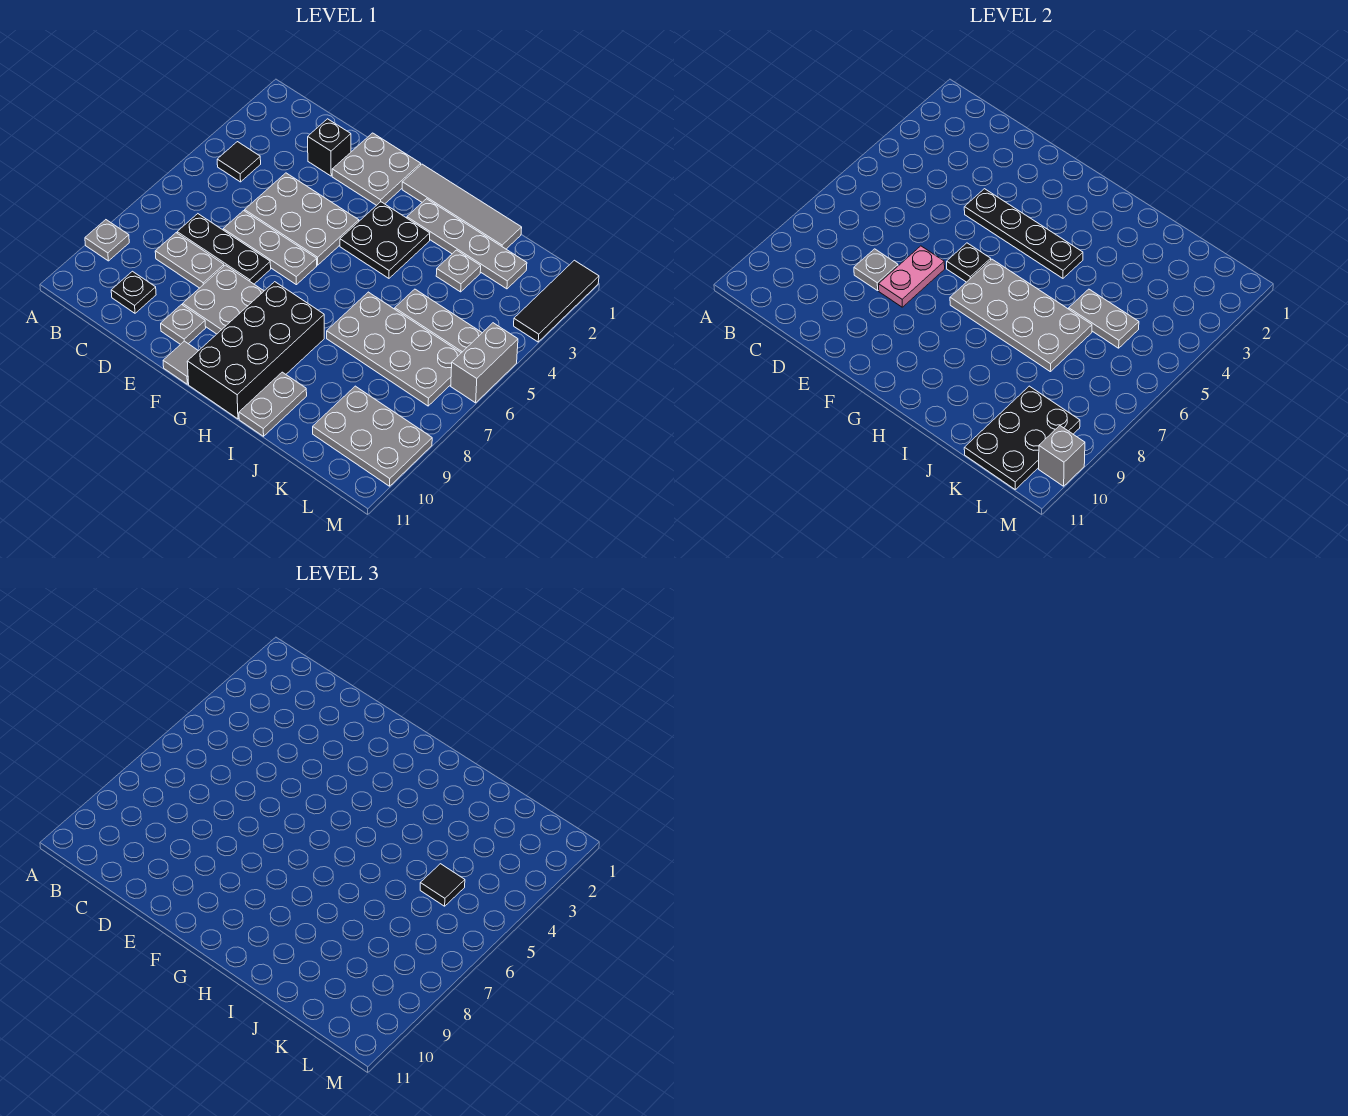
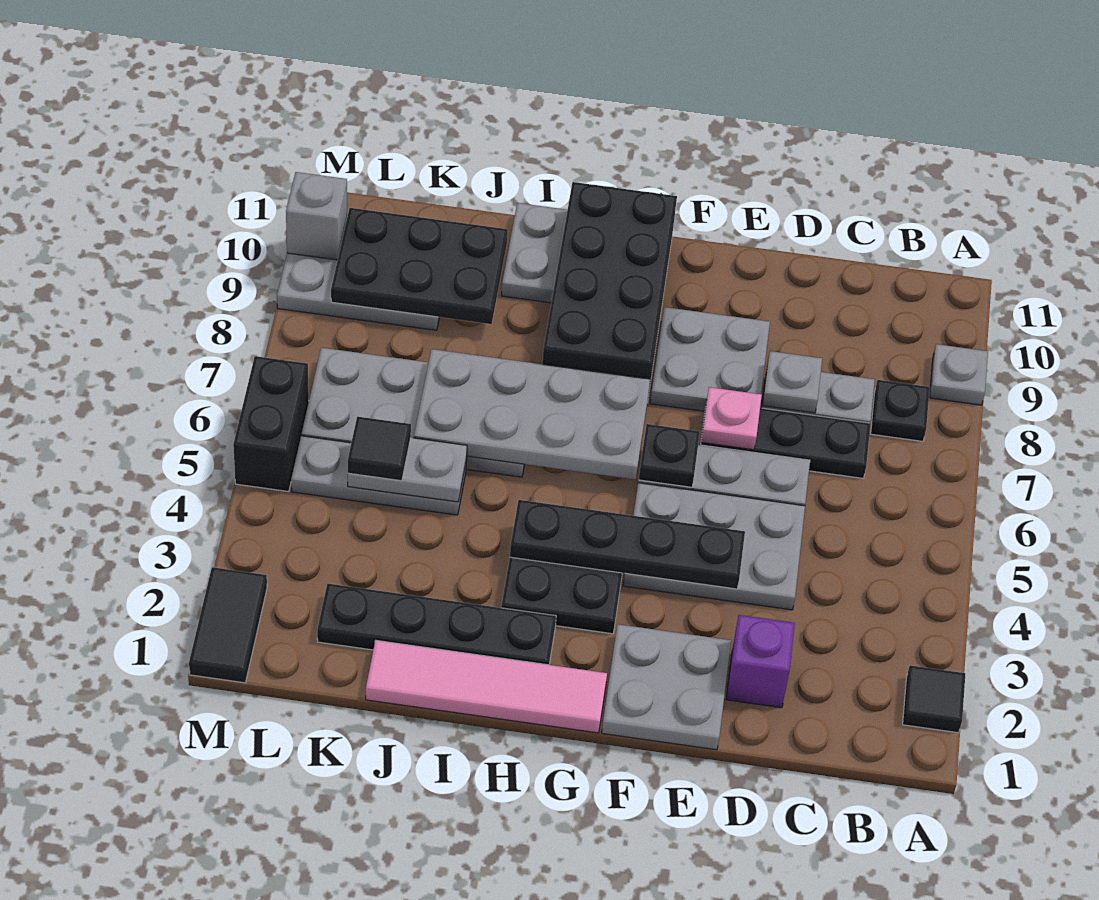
black 1x1 tile [217,142,261,182] -> black 1x1 tile moved to [903,665,965,733]
black 1x1 plate [111,271,156,313] -> black 1x1 plate moved to [871,380,930,441]
black 1x1 brick [308,119,351,176] -> purple 1x1 brick [726,615,795,708]
pink 1x2 plate [879,246,945,307] -> pink 1x1 plate [701,387,762,450]
grey 1x1 plate [161,305,206,344] -> none
grey 1x1 tile [163,341,198,384] -> none
grey 1x4 tile [402,164,522,249] -> pink 1x4 tile [366,641,607,733]
grey 1x4 plate [407,199,527,289] -> black 1x4 plate [317,584,556,665]
grey 1x1 plate [436,250,481,292] -> none
black 2x3 plate [964,386,1080,489] -> black 2x3 plate turned to [331,208,508,324]
black 1x3 tile [514,260,599,342] -> black 1x2 tile [189,567,267,683]
grey 1x2 brick [451,323,518,403] -> black 1x2 brick [233,356,309,492]

